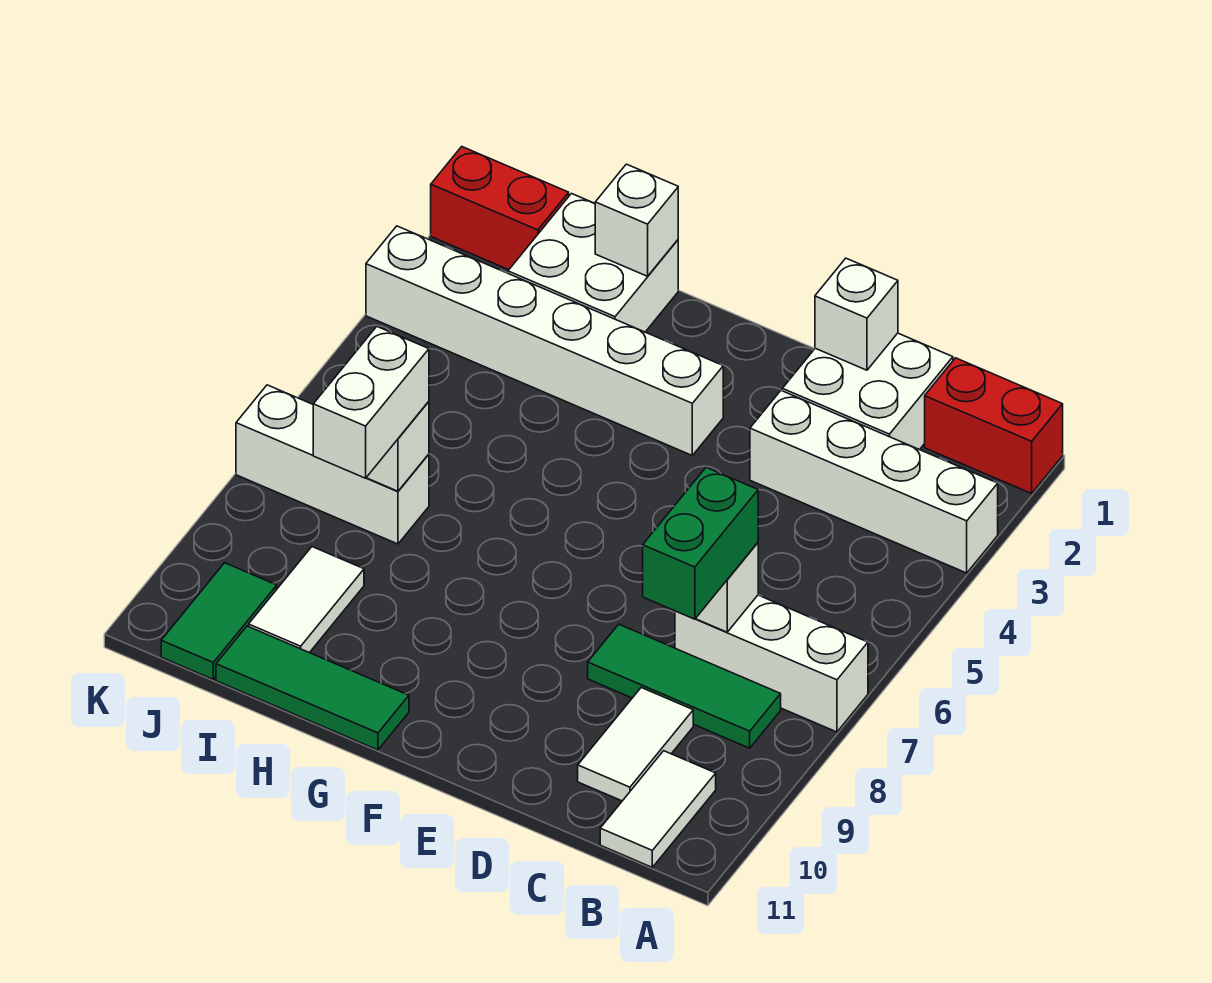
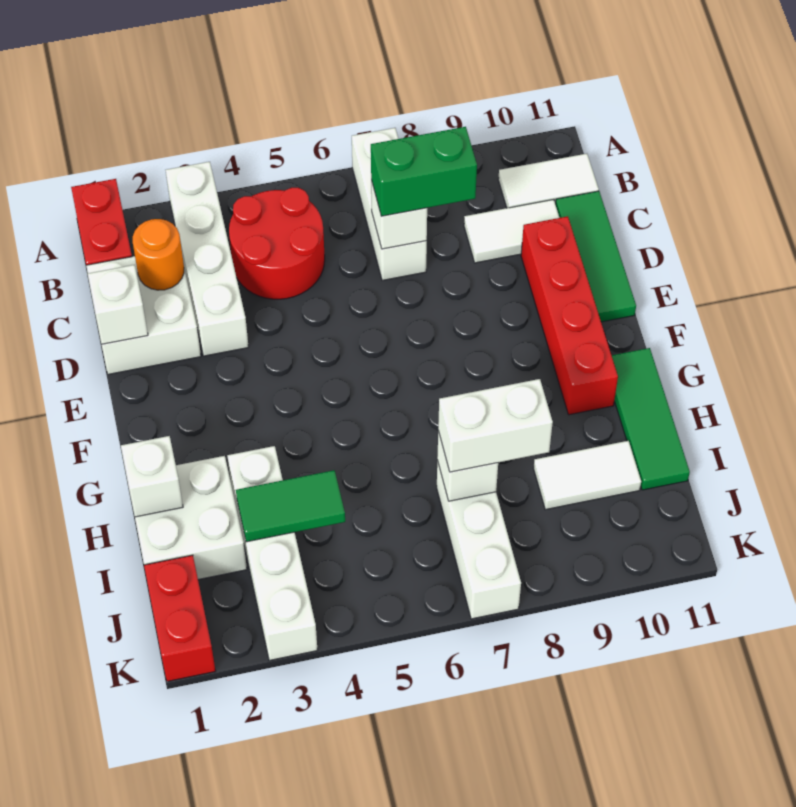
none -> red 2x2 round brick [229,188,325,299]
green 1x3 tile [588,624,781,748] -> green 1x3 tile moved to [555,191,636,322]
none -> orange 1x1 round brick [133,219,184,290]
none -> red 1x4 brick [521,216,618,415]
white 1x6 brick [366,226,723,455] -> white 1x4 brick [227,446,317,660]
green 1x2 tile [161,563,277,679] -> green 1x2 tile moved to [236,470,345,542]

